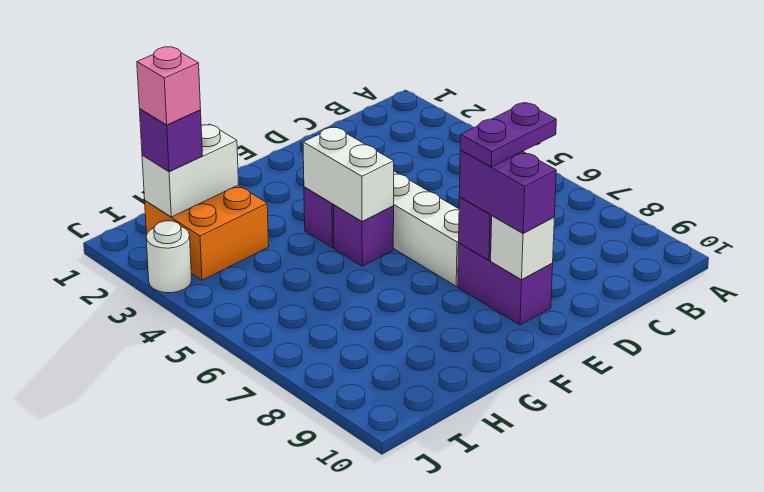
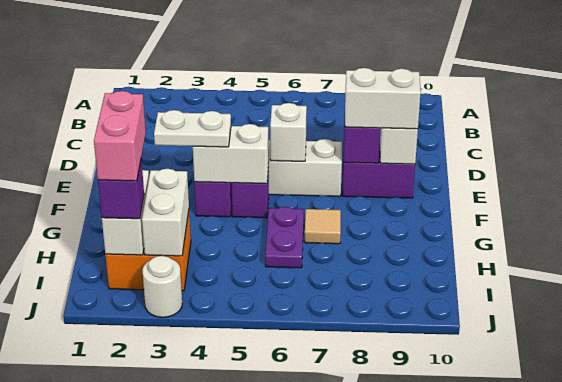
purple 1x2 plate [460,103,556,167] -> purple 1x2 plate moved to [265,207,304,268]
none -> white 1x1 brick [270,103,307,161]
purple 1x2 brick [459,150,556,233] -> white 1x2 brick [345,68,421,129]
none -> white 1x2 plate [154,110,231,147]
none -> tan 1x1 tile [305,209,341,244]
none -> white 1x2 brick [142,169,189,256]
pink 1x1 brick [137,47,201,125] -> pink 1x2 brick [94,91,146,181]

